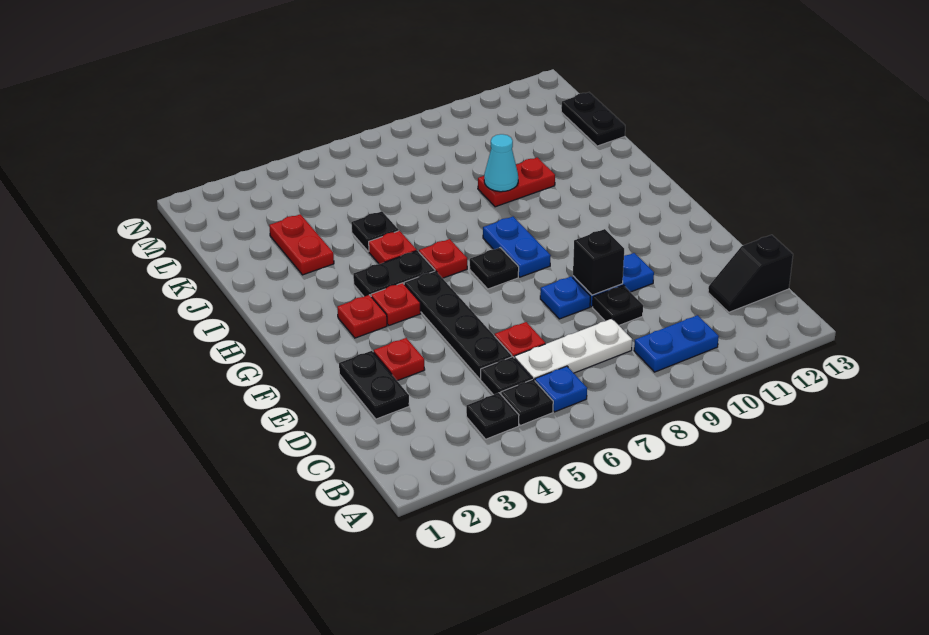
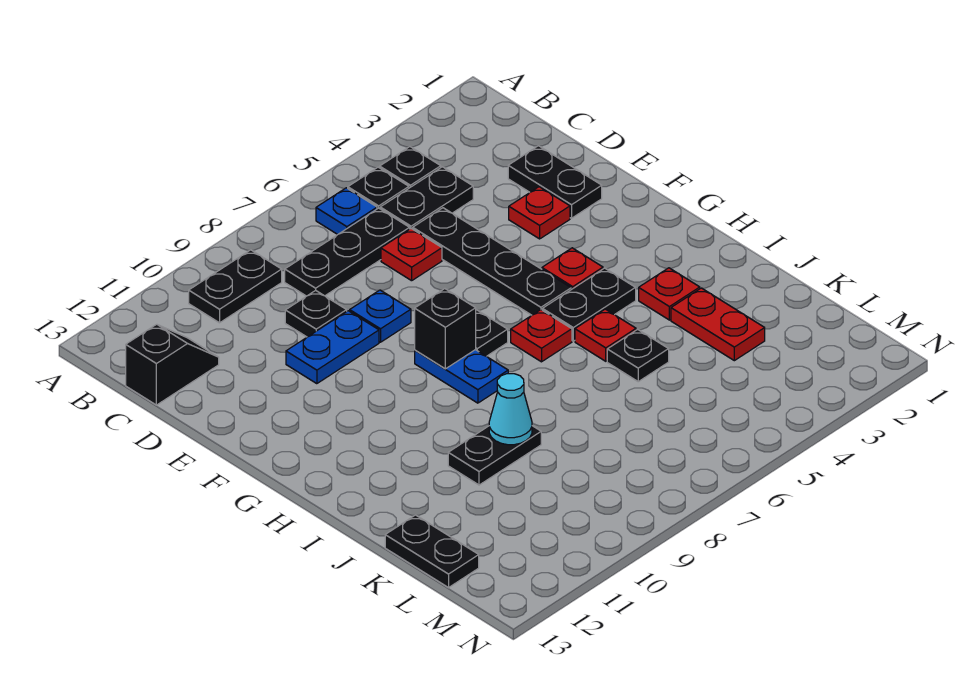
blue 1x2 plate [634,315,719,372] -> black 1x2 plate [189,250,282,323]
black 1x1 plate [481,357,532,395] -> black 1x2 plate [380,167,473,229]
white 1x3 plate [515,319,632,380] -> black 1x3 plate [285,208,410,296]
black 1x1 brick [573,229,624,295] -> black 1x1 brick moved to [415,289,476,369]
red 1x1 plate [337,295,387,338] -> red 1x1 plate moved to [639,268,700,320]
red 1x2 plate [478,157,555,207] -> black 1x2 plate [448,426,541,485]

